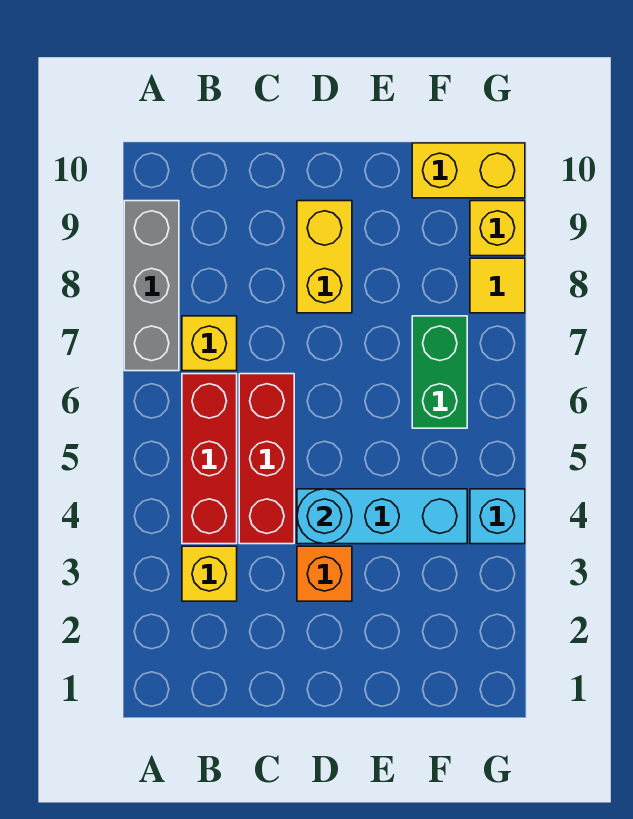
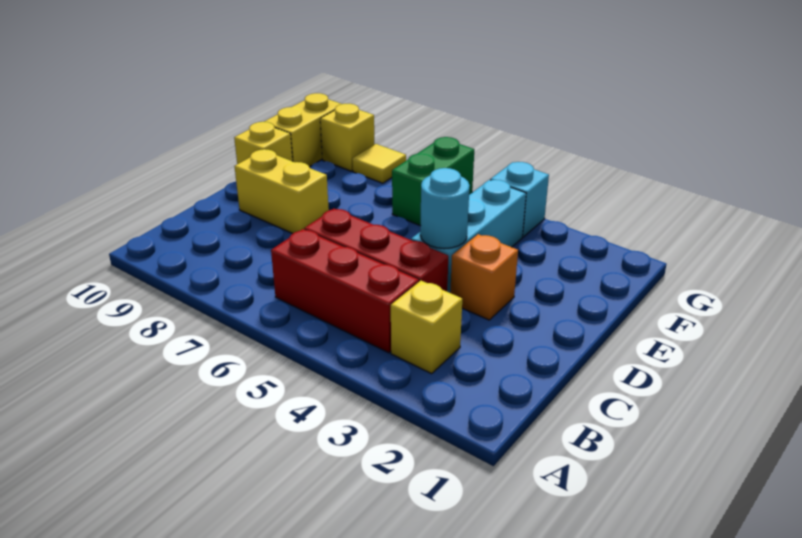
grey 1x3 brick [124,201,179,371] -> none
yellow 1x1 brick [182,316,237,371] -> yellow 1x1 brick moved to [234,122,292,164]
green 1x2 brick [412,316,467,428] -> green 1x2 brick turned to [392,137,474,226]

